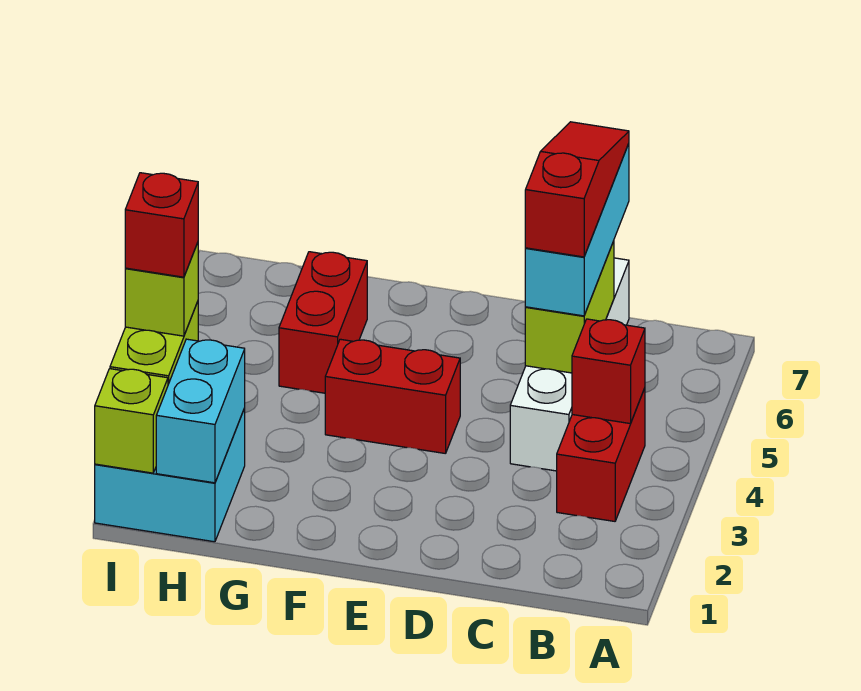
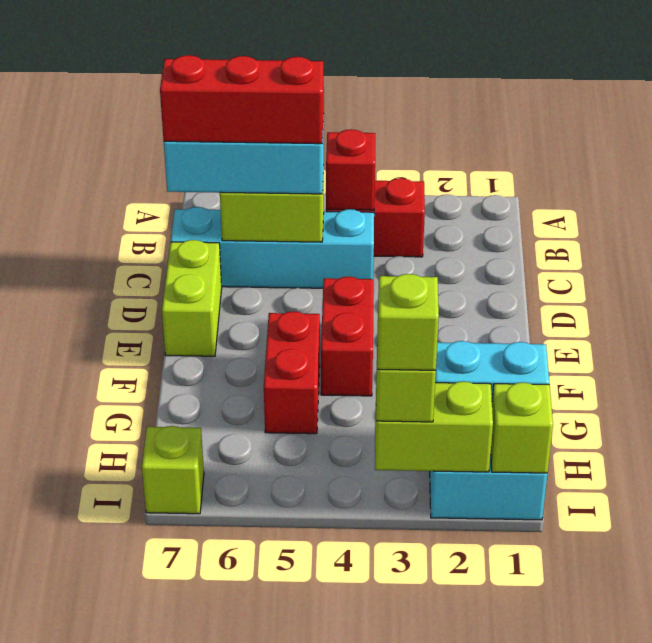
white 1x4 brick [510,258,629,471] -> cyan 1x4 brick [171,207,374,288]
red 1x3 slope [525,122,629,257] -> red 1x3 brick [160,55,324,144]
none -> lime 1x2 brick [162,240,222,356]
red 1x2 brick [279,252,367,393] -> red 1x2 brick turned to [264,311,320,434]
red 1x1 brick [125,173,198,277] -> lime 1x1 brick [377,274,439,370]
none -> lime 1x1 brick [142,426,204,514]

